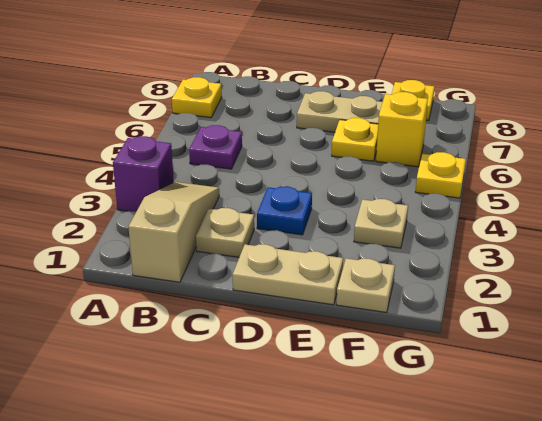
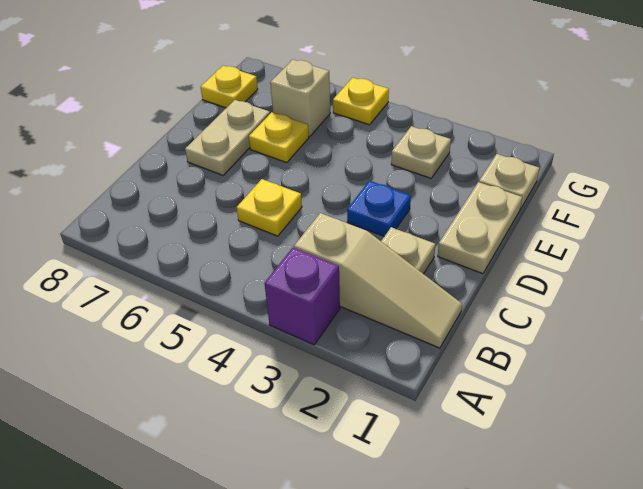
yellow 1x1 plate [172,77,222,118] -> yellow 1x1 plate moved to [237,179,302,236]
tan 1x3 slope [128,182,219,282] -> tan 1x3 slope turned to [294,213,462,348]
purple 1x1 plate [189,125,242,169] -> none
yellow 1x1 brick [376,92,428,167] -> tan 1x1 brick [270,60,330,137]

